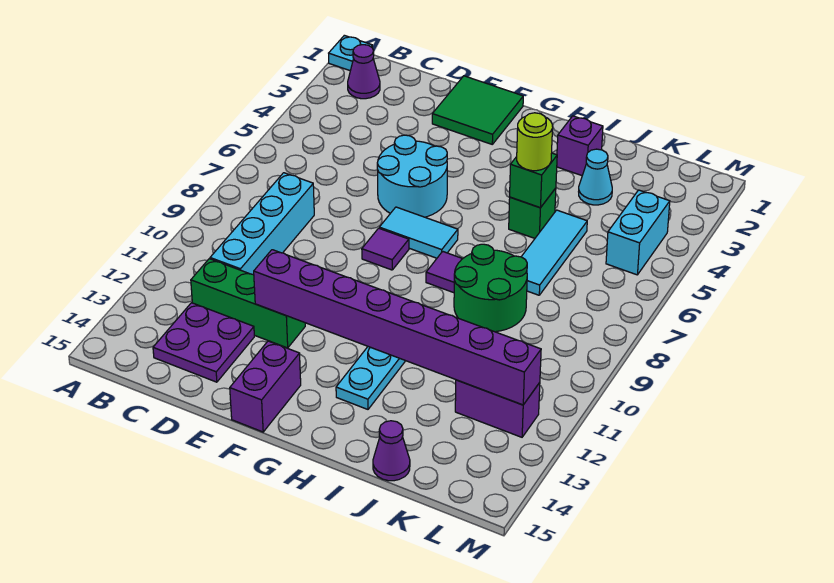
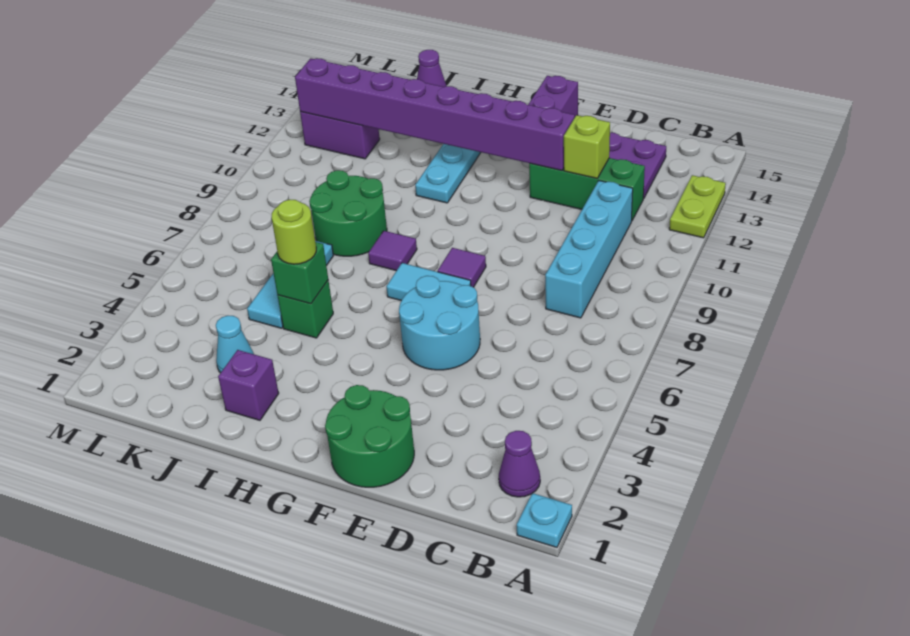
none -> lime 1x2 plate [669,175,726,238]
none -> lime 1x1 brick [564,115,610,178]
green 2x2 tile [432,76,523,144] -> green 2x2 round brick [325,385,414,487]
cyan 1x2 brick [606,190,670,275] -> none

